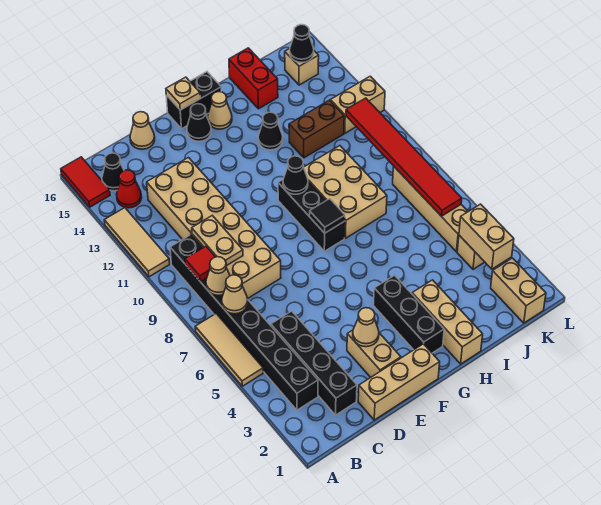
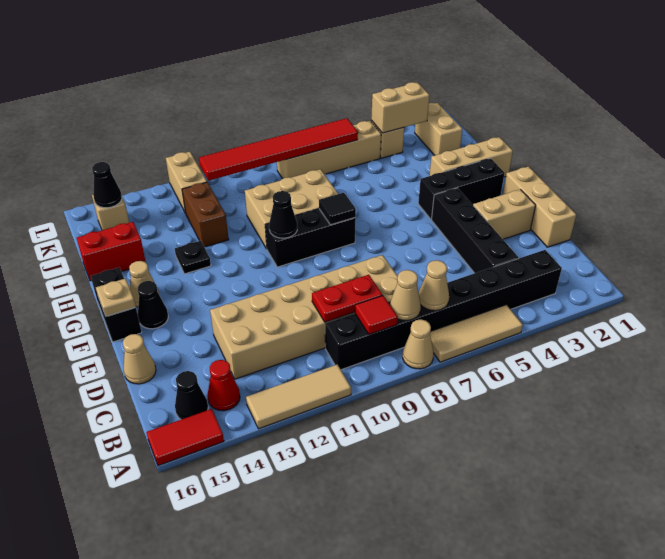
black 1x4 brick [271,311,357,415] -> black 1x4 brick turned to [431,188,518,273]
tan 1x2 plate [192,215,243,266] -> red 1x2 plate [312,275,383,322]
tan 1x1 cone [353,308,379,347] -> tan 1x1 cone moved to [403,320,434,369]
black 1x1 cone [258,112,283,150] -> black 1x1 plate [175,241,211,274]
tan 1x2 brick [491,258,546,323] -> tan 1x2 brick turned to [415,103,462,155]

